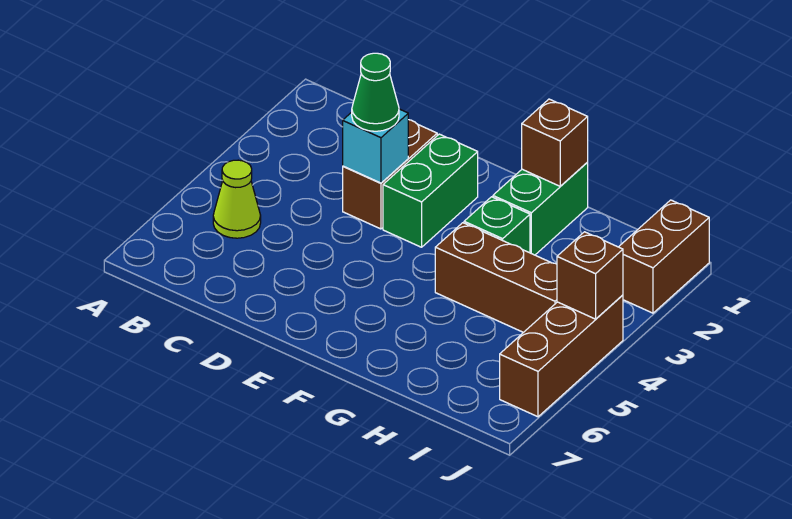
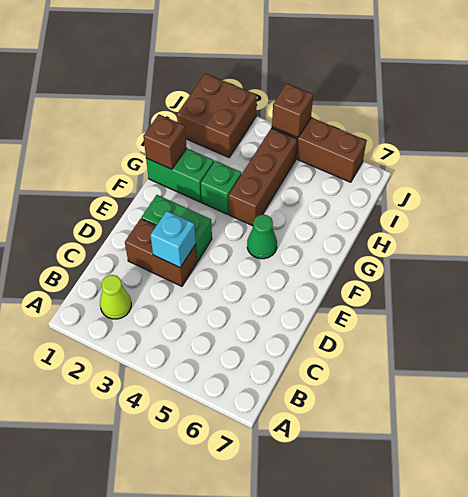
lime 1x1 cone [213,160,261,238] -> lime 1x1 cone moved to [100,275,131,319]
green 1x1 cone [352,53,399,131] -> green 1x1 cone moved to [247,214,277,259]
brown 1x2 brick [619,200,709,313] -> brown 2x2 brick [177,73,257,157]

